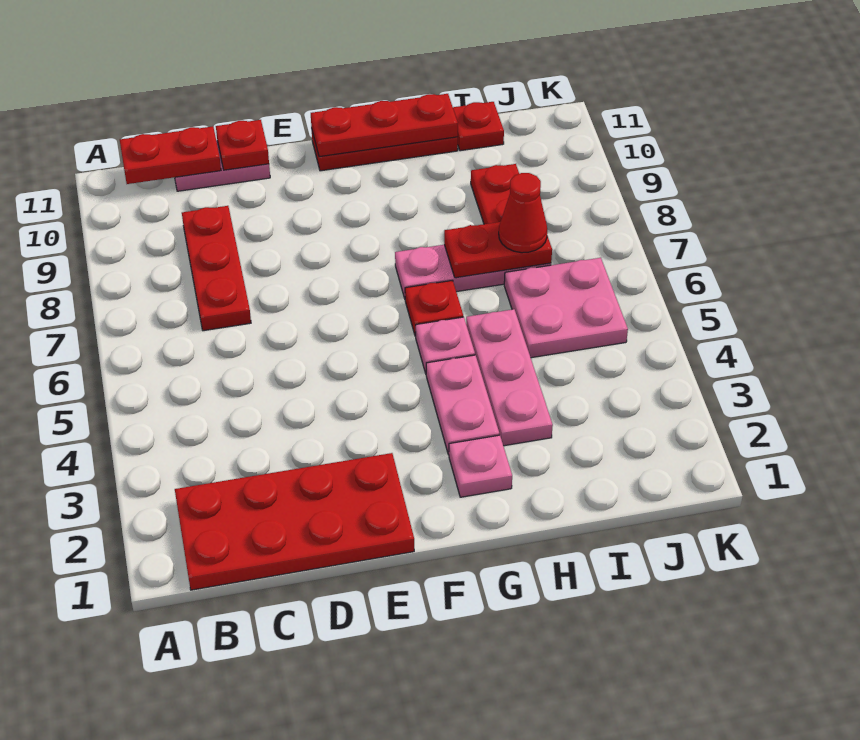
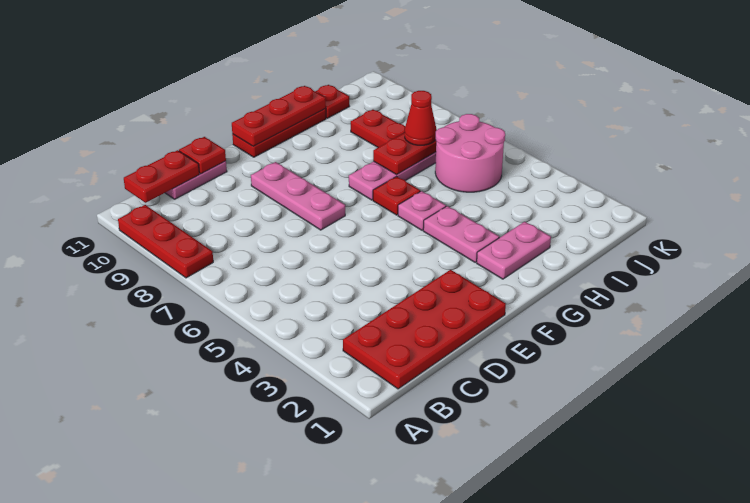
red 1x3 plate [182,206,251,331] -> red 1x3 plate moved to [118,205,213,278]
pink 1x1 plate [449,435,512,497] -> pink 1x2 plate [477,222,551,279]
pink 1x3 plate [466,309,553,446] -> pink 1x3 plate moved to [251,162,345,230]
pink 2x2 plate [504,258,628,358] -> pink 2x2 round brick [435,114,505,192]

